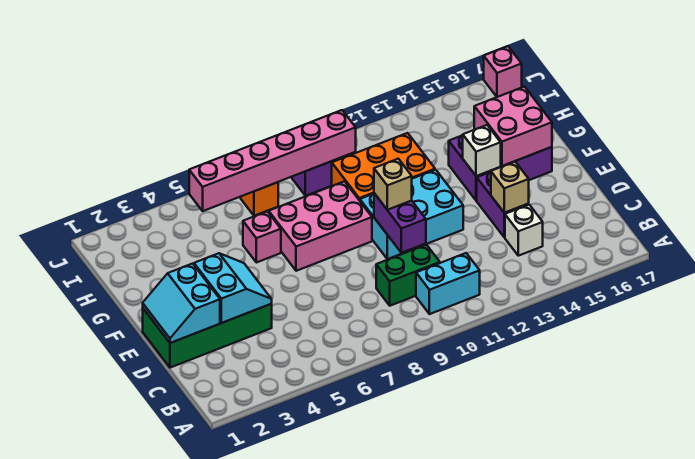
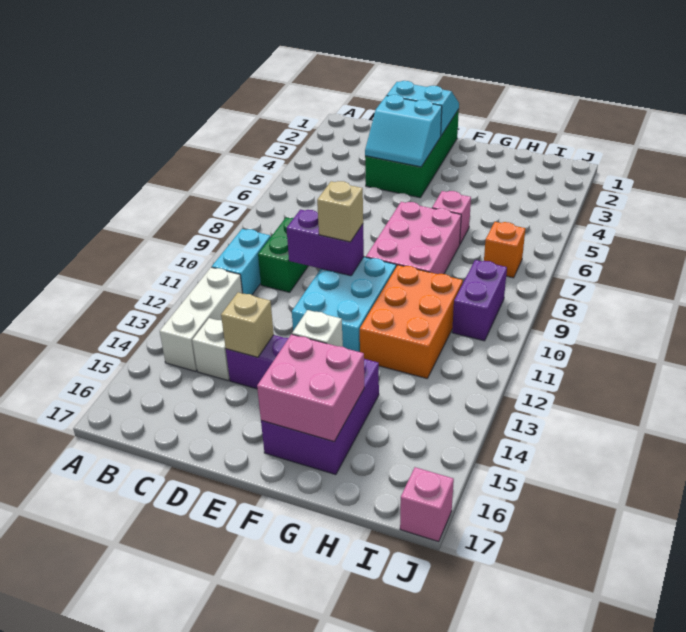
none -> white 1x3 brick [160,267,242,371]
pink 1x6 brick [189,110,356,211] -> none

